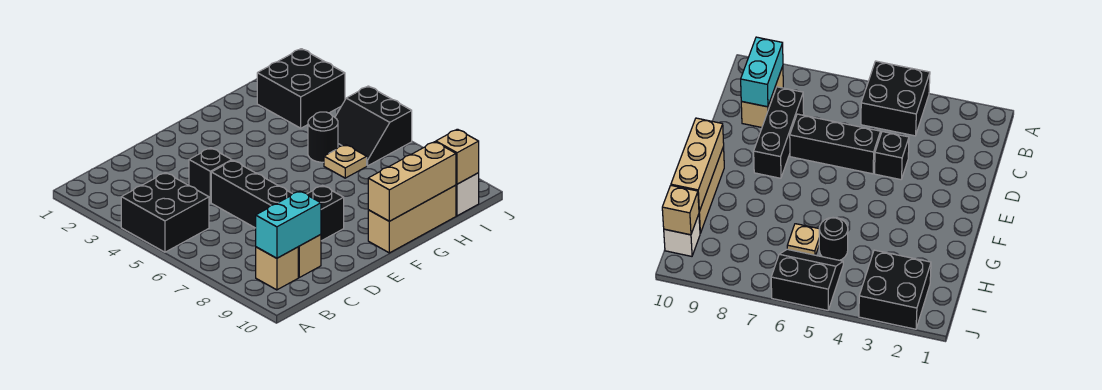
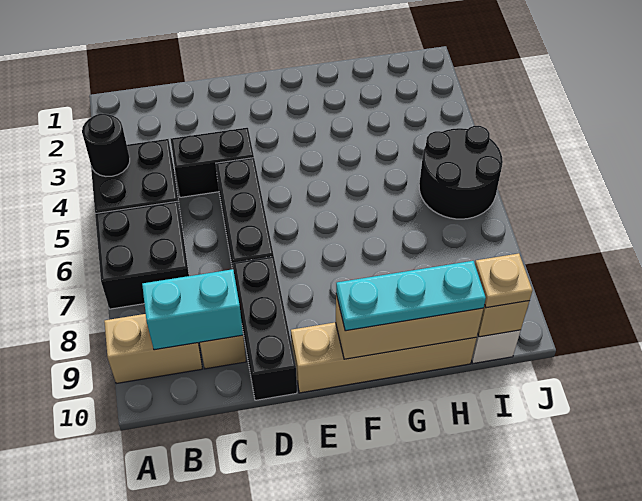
tan 1x1 brick [256,247,298,290] -> tan 1x2 brick [104,314,202,384]
black 1x3 brick [307,186,344,241] -> black 1x3 brick turned to [233,256,297,400]
black 1x1 brick [189,148,232,203] -> black 1x2 brick [171,128,254,197]
tan 1x3 brick [368,185,456,253] -> tan 1x4 brick [291,322,476,393]
none -> cyan 1x3 plate [336,261,486,331]
black 1x1 round brick [308,112,338,162] -> black 1x1 round brick moved to [82,114,130,176]
tan 1x1 plate [324,145,367,178] -> tan 1x1 plate moved to [475,253,532,308]
black 2x2 brick [257,49,345,128] -> black 2x2 brick moved to [95,202,189,309]
black 2x2 slope [335,86,412,166] -> black 2x2 round brick [419,126,503,219]

